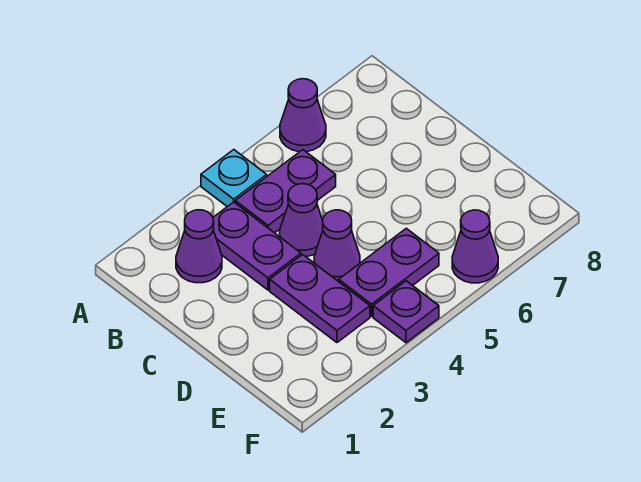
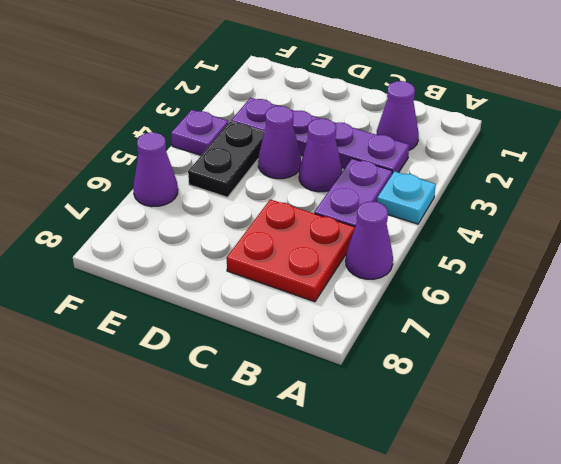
none -> red 2x2 plate [227,199,355,302]
purple 1x2 plate [339,228,439,316] -> black 1x2 plate [188,121,264,197]

